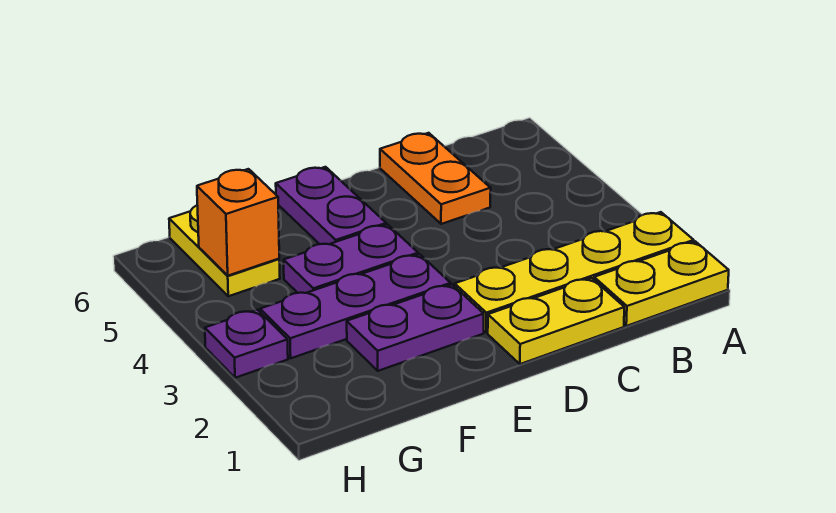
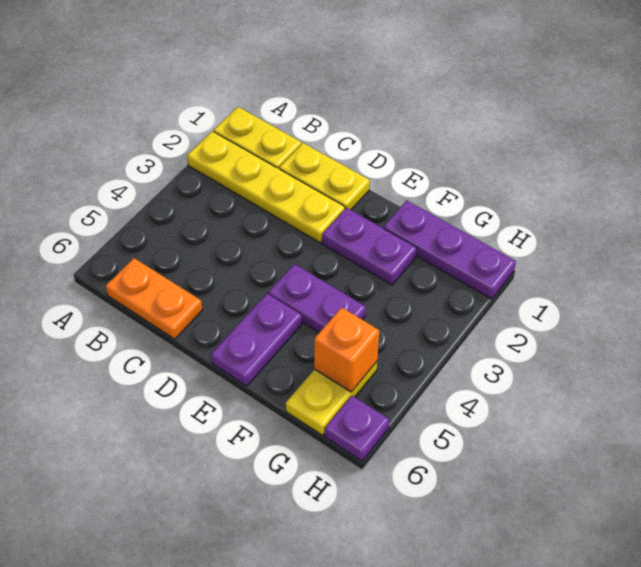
orange 1x2 plate [380,133,491,224] -> orange 1x2 plate turned to [106,258,202,339]
purple 1x3 plate [260,254,451,358] -> purple 1x3 plate moved to [383,201,516,299]
purple 1x1 plate [205,310,288,378] -> purple 1x1 plate moved to [325,396,389,461]

